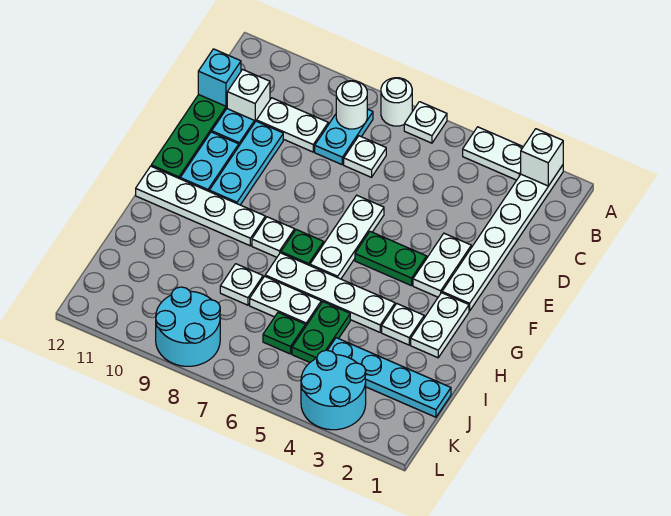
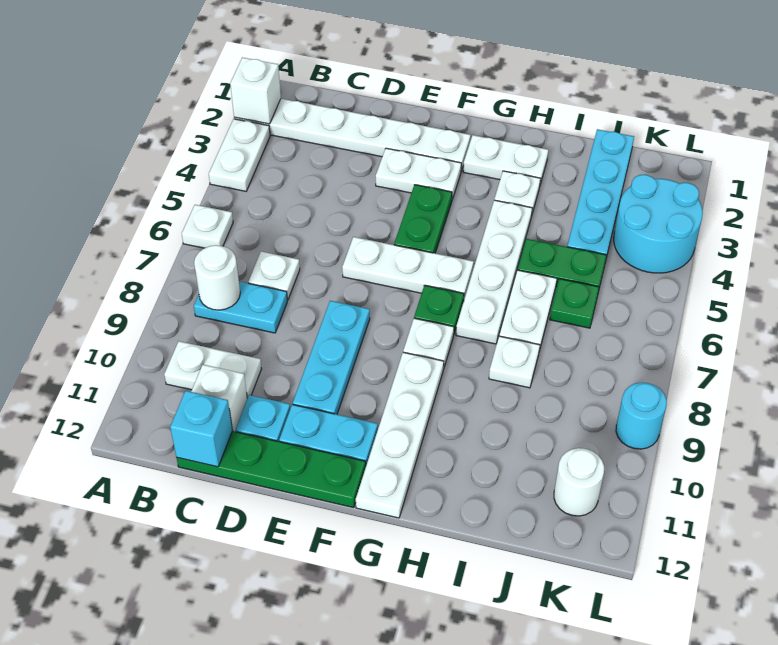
white 1x1 round brick [381,78,412,126] -> white 1x1 round brick moved to [554,448,604,516]
white 1x2 plate [257,98,328,152] -> white 1x2 plate turned to [164,341,262,398]
cyan 1x3 plate [209,121,283,205] -> cyan 1x3 plate turned to [293,301,370,414]
cyan 2x2 round brick [156,287,220,366] -> cyan 1x1 round brick [616,382,667,449]

